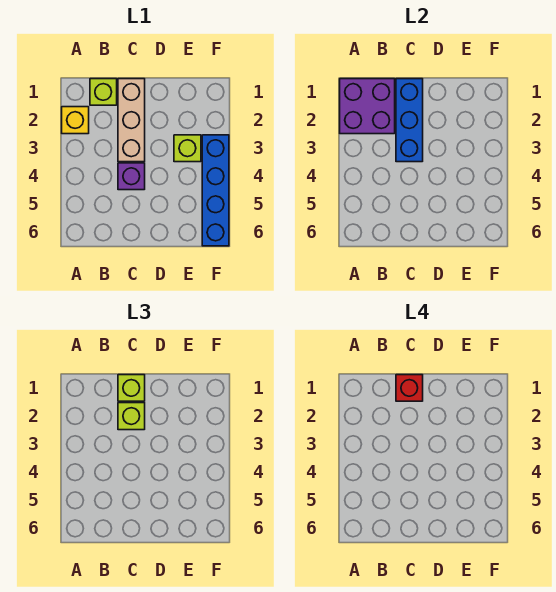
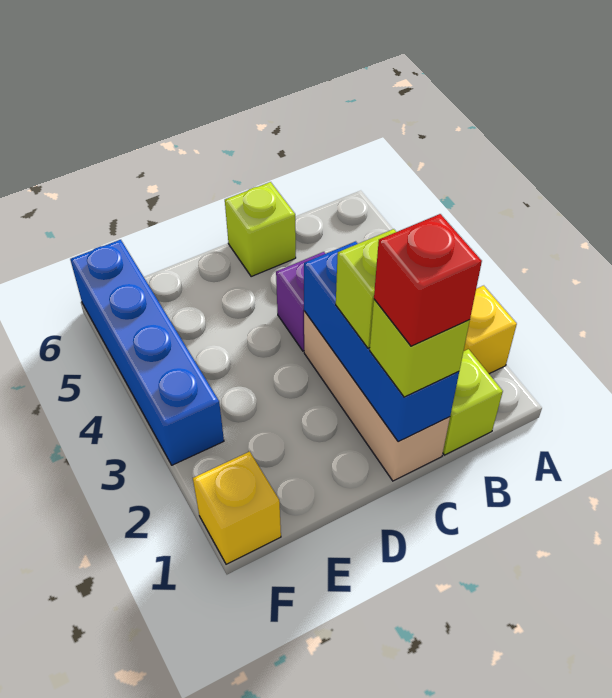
purple 2x2 brick [340,79,395,134] -> none
lime 1x1 brick [174,135,201,162] -> lime 1x1 brick moved to [225,182,296,277]
none -> yellow 1x1 brick [193,451,281,564]

